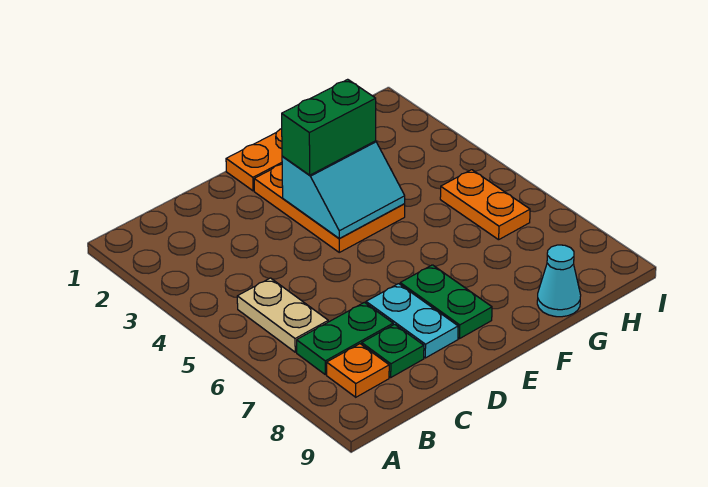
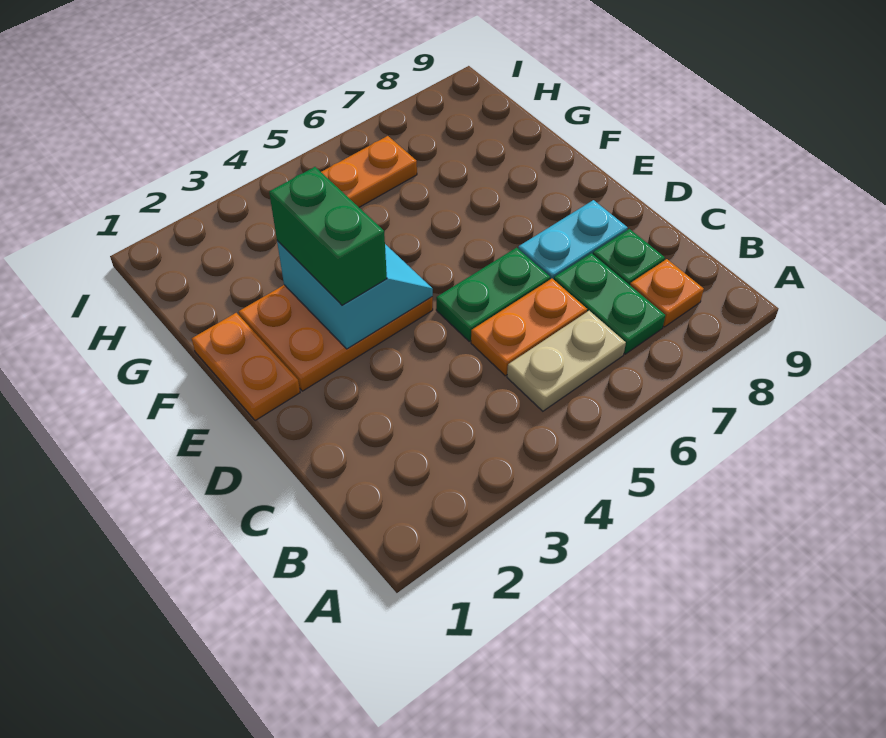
none -> orange 1x2 plate [471,279,587,376]
green 1x2 plate [400,265,492,339] -> green 1x2 plate moved to [436,248,550,341]
cyan 1x1 cone [537,245,581,317] -> none

